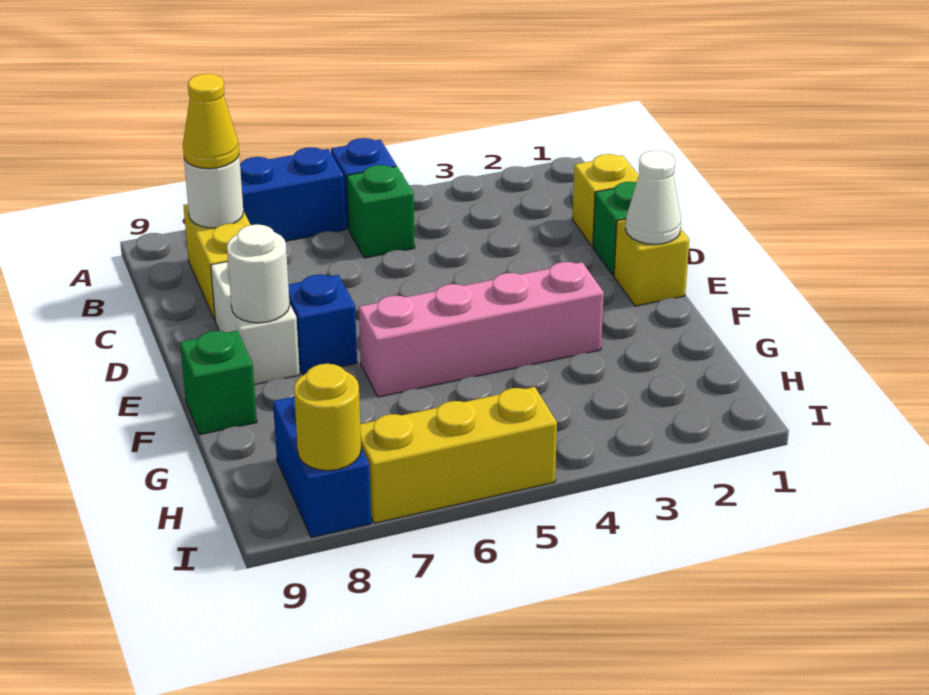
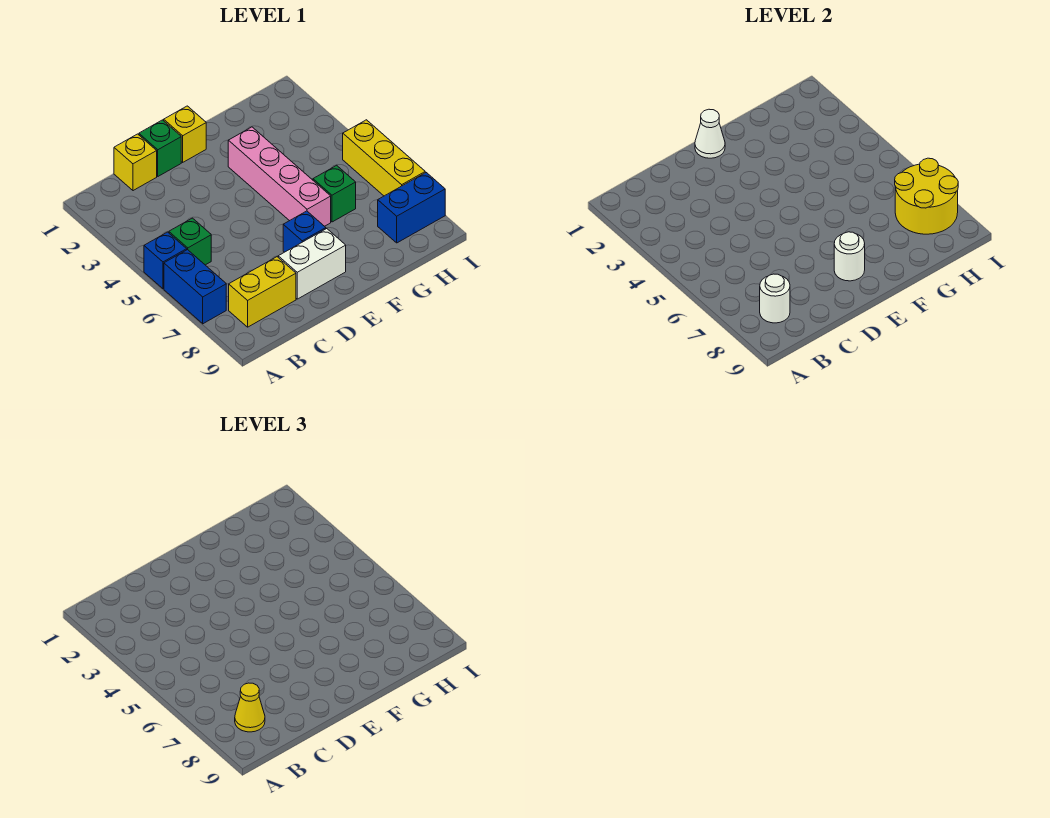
green 1x1 brick [180,331,257,435] -> green 1x1 brick moved to [313,165,356,222]
yellow 1x1 round brick [294,364,361,471] -> yellow 2x2 round brick [895,158,958,234]

